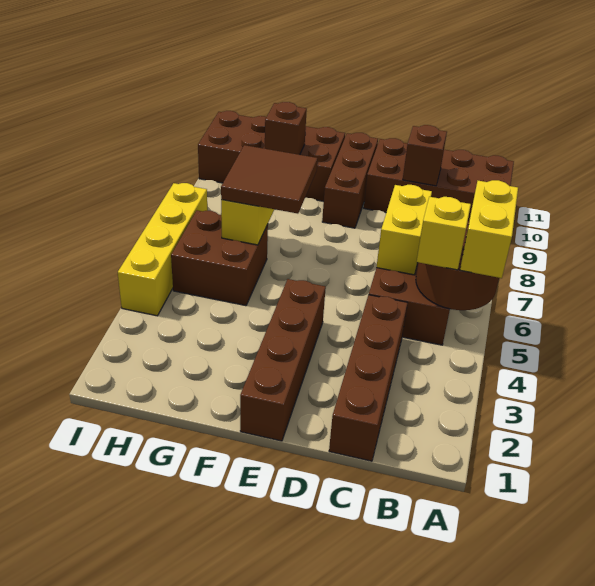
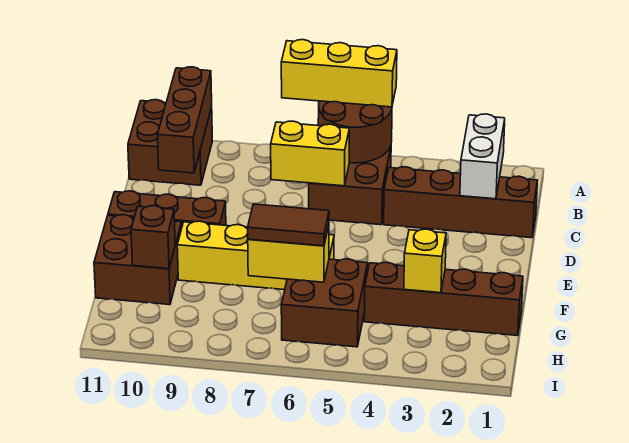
yellow 1x2 brick [460,180,518,278] -> yellow 1x3 brick [281,40,397,107]
brown 2x4 brick [364,138,514,221] -> brown 2x2 brick [128,100,212,185]
none -> white 1x2 brick [460,114,505,199]
yellow 1x1 brick [417,197,471,270] -> yellow 1x1 brick moved to [404,229,446,293]
brown 1x1 brick [403,125,447,186] -> brown 1x3 brick [157,67,212,173]
brown 1x4 brick [240,279,326,441] -> brown 1x4 brick moved to [364,262,523,336]
brown 2x2 tile [221,145,317,214] -> brown 1x2 tile [248,204,329,246]
brown 2x4 brick [198,111,345,201] -> brown 2x2 brick [94,215,182,305]
yellow 1x4 brick [118,183,207,316] -> yellow 1x4 brick moved to [177,221,334,290]

